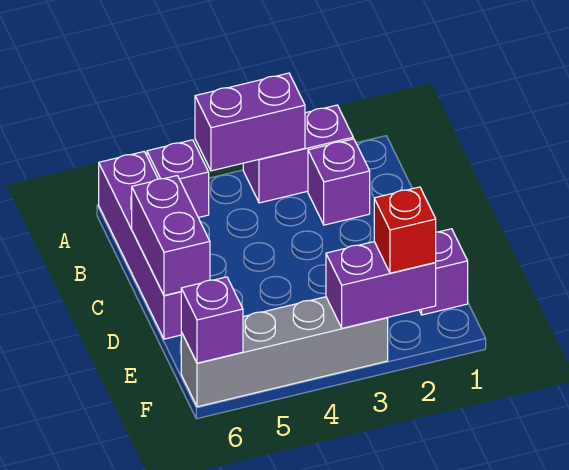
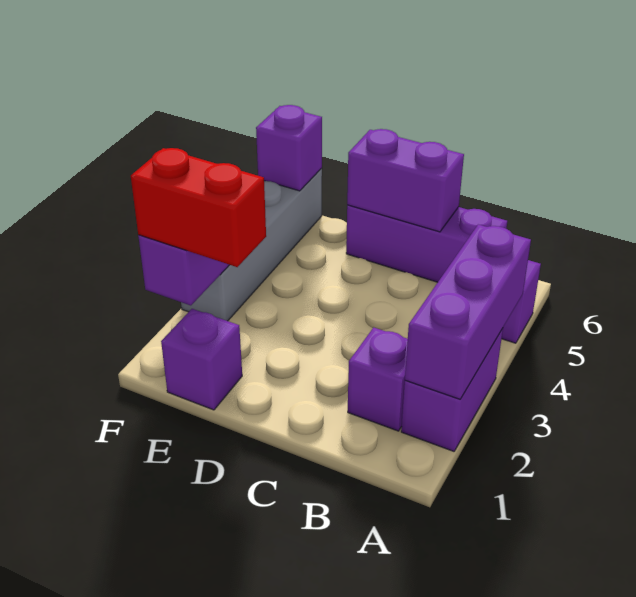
purple 1x2 brick [195,73,305,171] -> purple 1x3 brick [405,224,531,399]
purple 1x4 brick [99,152,181,339] -> purple 1x3 brick [346,205,507,282]
red 1x1 brick [374,187,436,273] -> red 1x2 brick [131,148,266,267]

